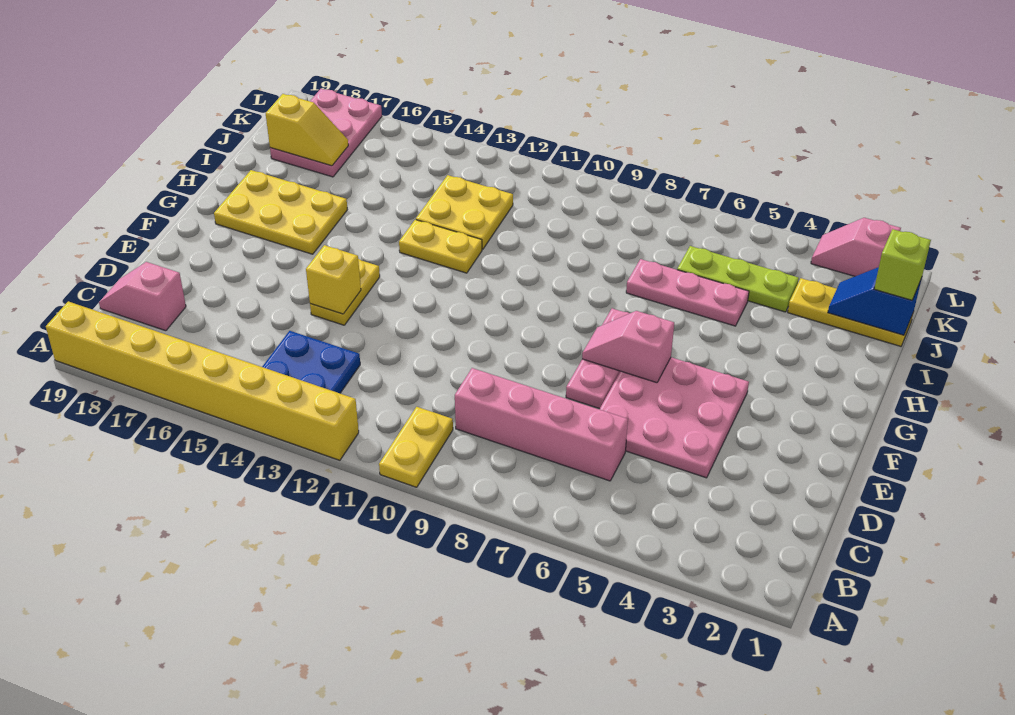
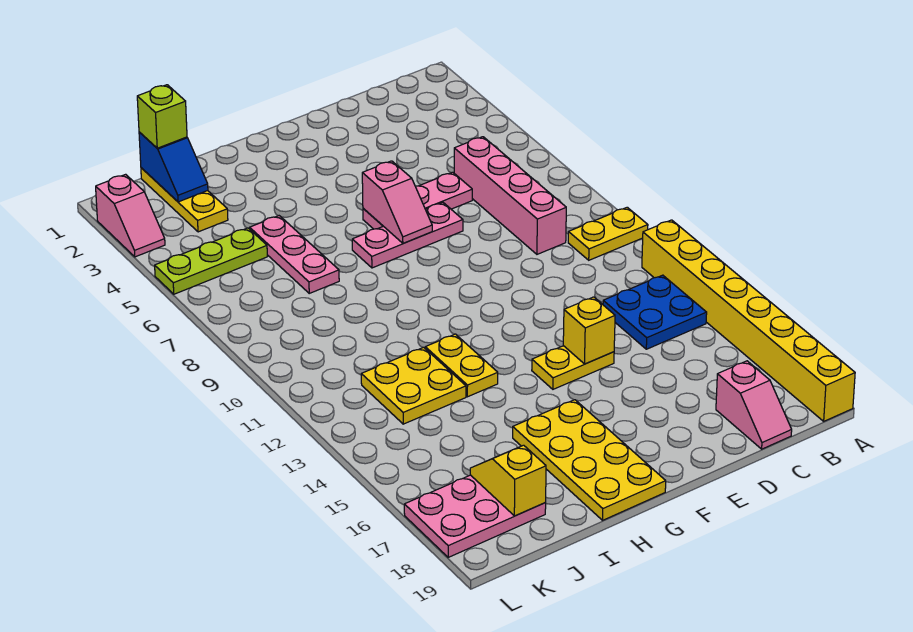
pink 3x3 plate [600,357,749,478] -> pink 1x3 plate [363,172,472,229]
yellow 2x3 plate [214,170,347,254] -> yellow 2x4 plate [513,400,666,520]
lime 1x3 plate [677,246,799,312] -> lime 1x3 plate turned to [155,228,267,294]

